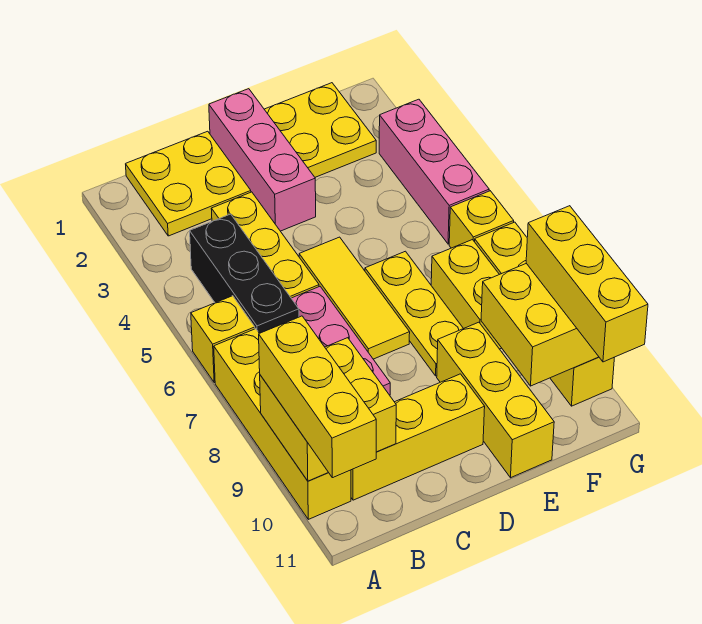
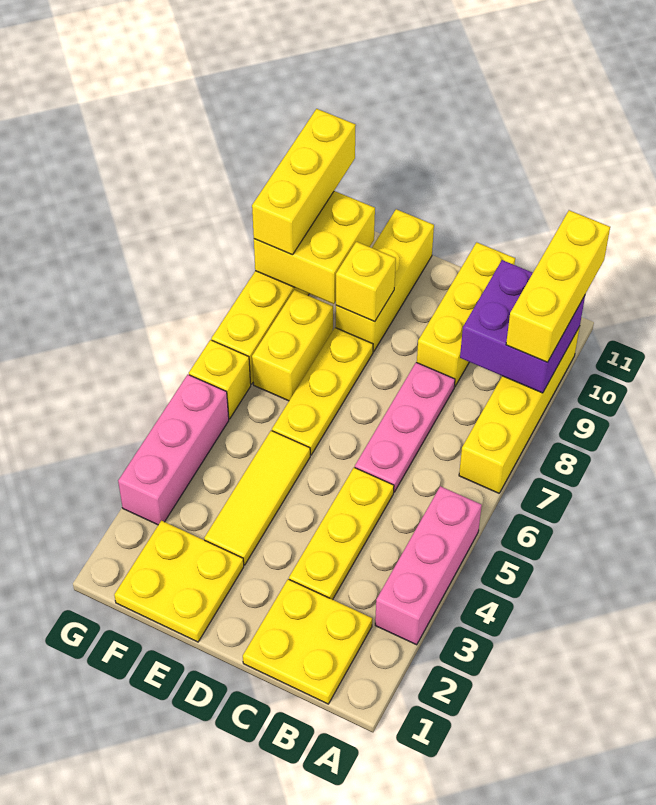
yellow 1x1 brick [191,296,255,382] -> yellow 1x1 brick moved to [336,242,396,322]
yellow 2x2 brick [260,338,396,481] -> purple 2x2 brick [460,260,585,393]
black 1x3 brick [190,214,299,333] -> none
yellow 1x3 brick [351,374,485,500] -> yellow 1x3 brick turned to [417,242,515,387]
pink 1x3 brick [209,89,316,231] -> pink 1x3 brick moved to [375,486,482,645]
yellow 1x3 tile [299,237,410,359] -> yellow 1x3 tile moved to [204,431,310,565]

